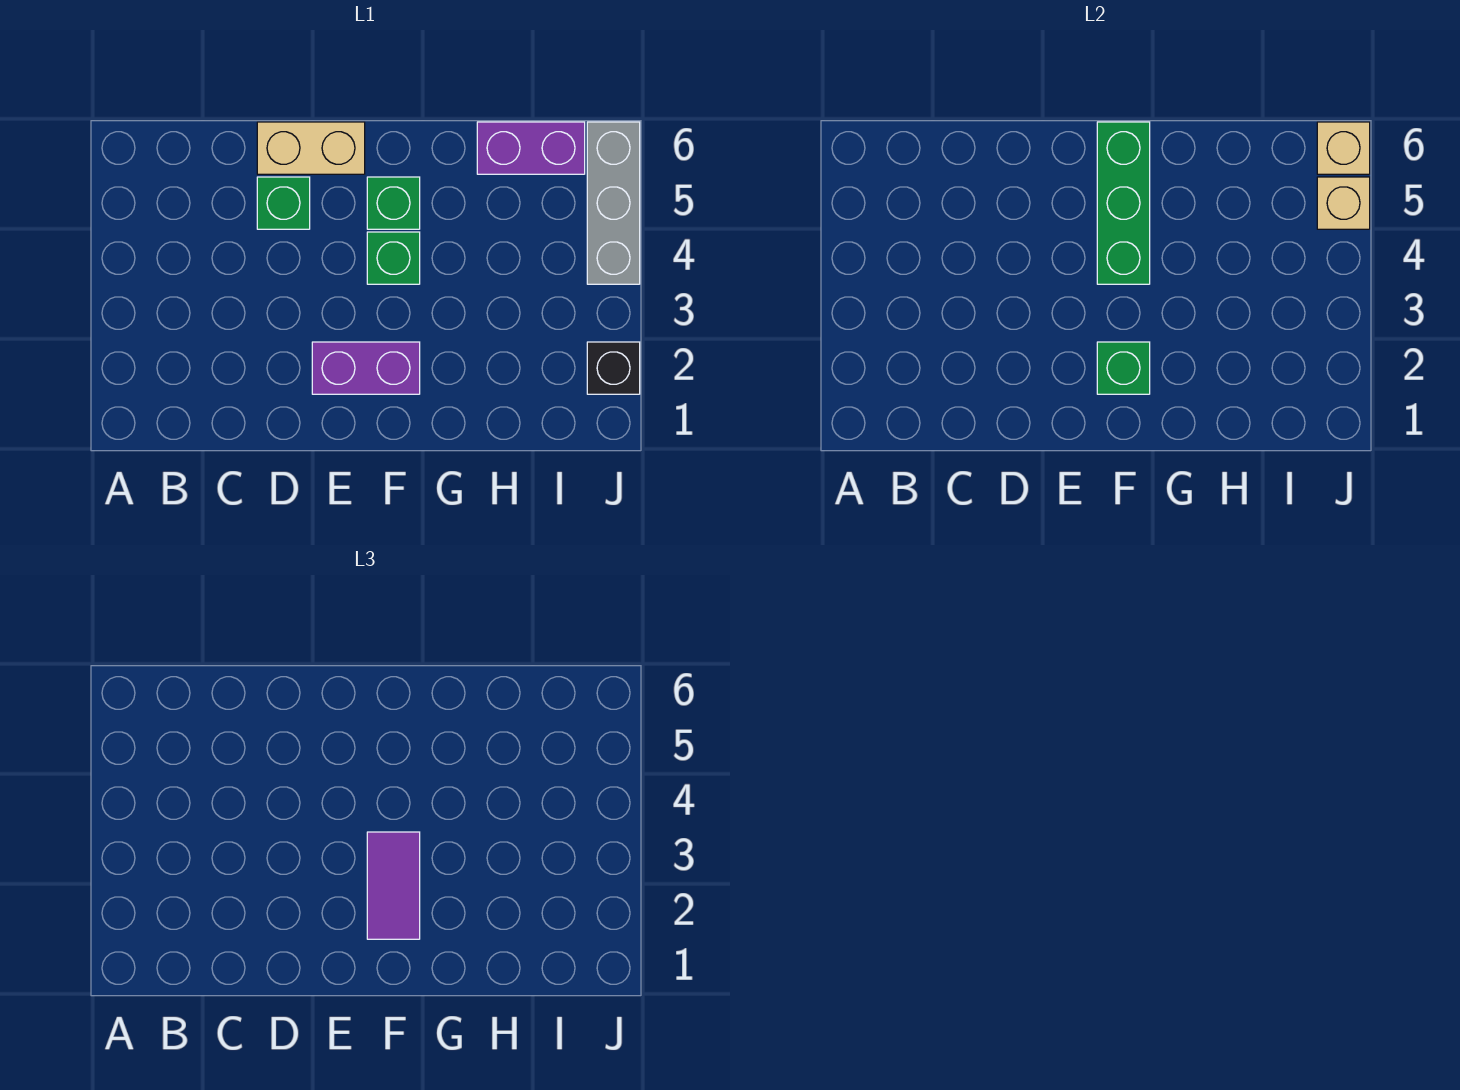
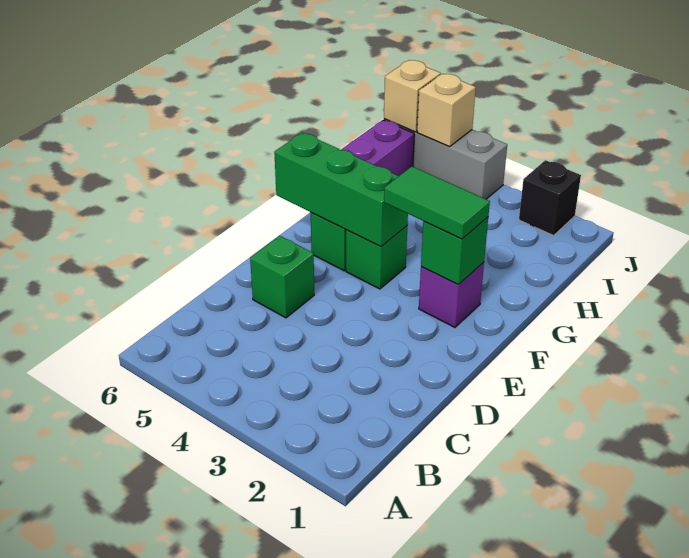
tan 1x2 brick [257,122,365,174] -> none
purple 1x2 brick [312,342,420,394] -> purple 1x1 brick [419,262,484,327]
purple 1x2 tile [367,832,420,939] -> green 1x2 tile [384,166,490,239]

